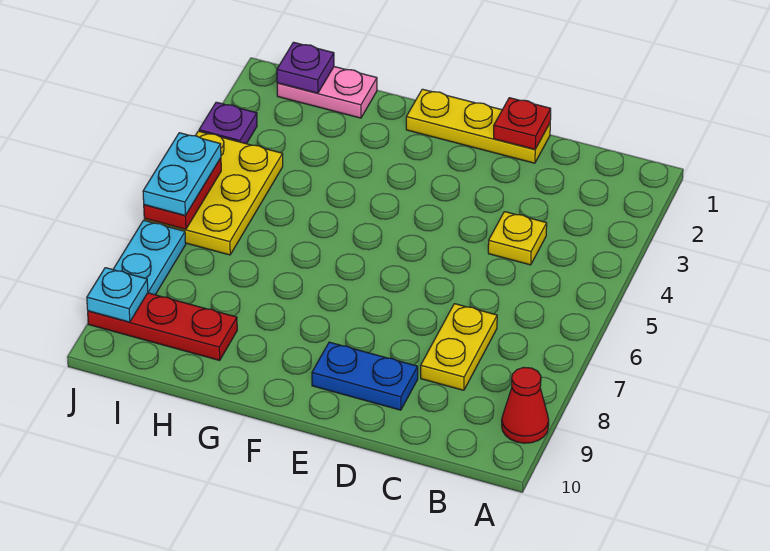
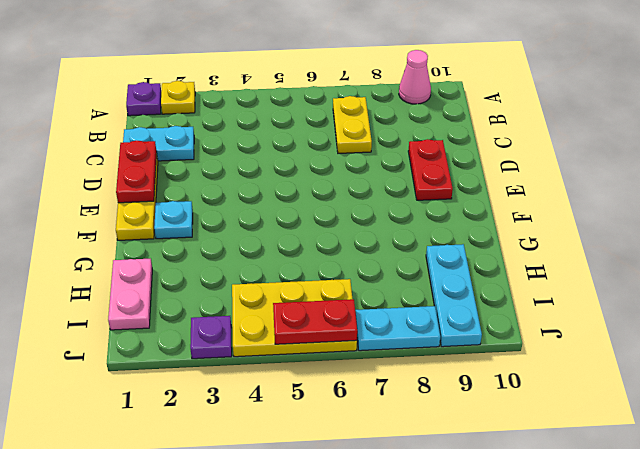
red 1x1 cone [502,367,549,443] -> pink 1x1 cone [399,50,431,104]
yellow 1x1 plate [488,212,547,265] -> yellow 1x1 plate moved to [161,81,195,114]
yellow 1x2 plate [421,304,497,390] -> yellow 1x2 plate turned to [333,96,372,153]
red 1x1 plate [494,98,551,149] -> red 1x2 plate [116,140,157,203]
blue 1x2 plate [312,342,418,410] -> red 1x2 plate [408,139,453,200]
red 1x3 plate [88,293,237,360] -> cyan 1x3 plate [426,244,482,347]
purple 1x1 plate [277,42,334,93] -> purple 1x1 plate moved to [126,82,161,116]
cyan 1x2 plate [143,133,221,215] -> cyan 1x2 plate moved to [123,126,194,161]
cyan 1x1 plate [87,268,148,322] -> cyan 1x1 plate moved to [154,201,193,239]

